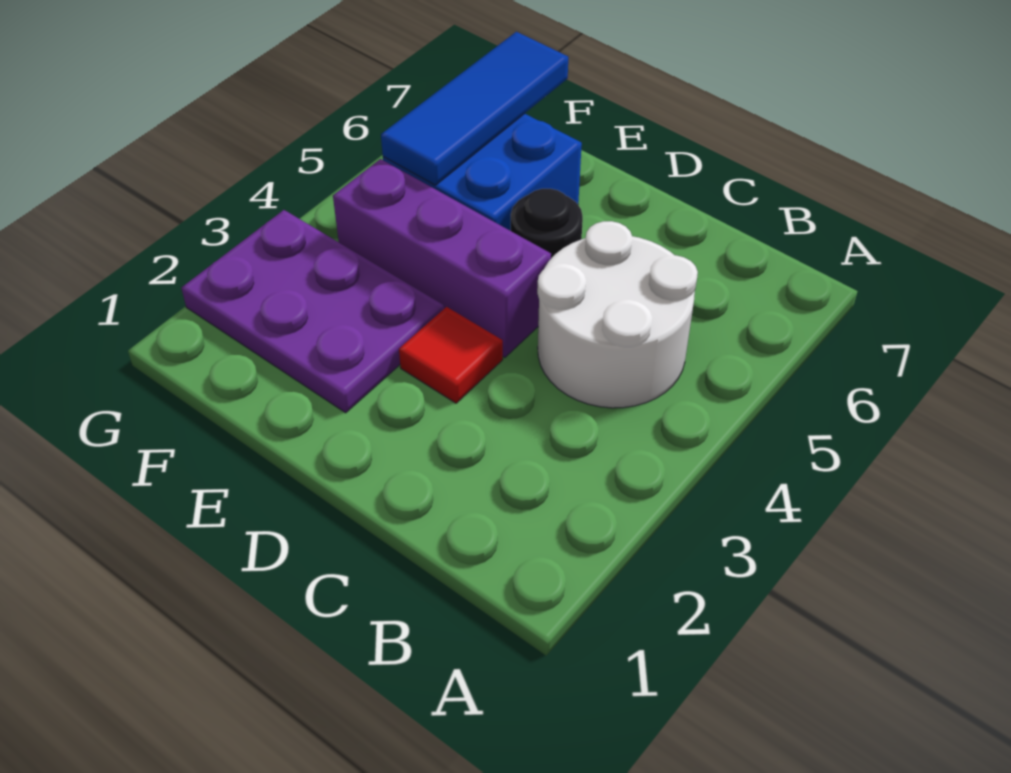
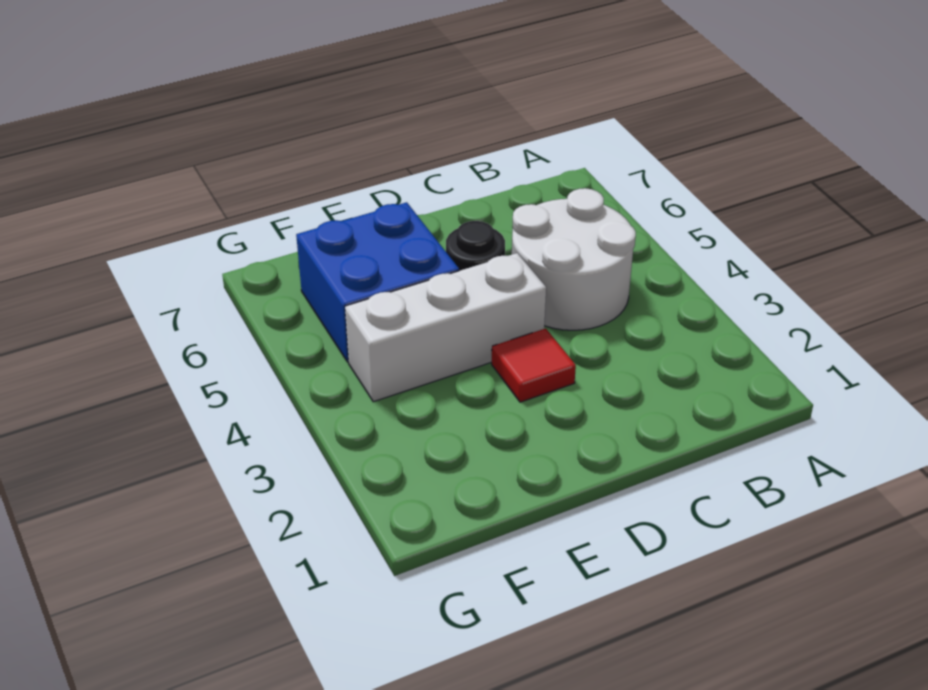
purple 1x3 brick [333,159,551,357] -> white 1x3 brick [345,253,546,402]
purple 2x3 plate [181,210,444,413] -> none
blue 1x3 tile [381,32,568,185] -> none

